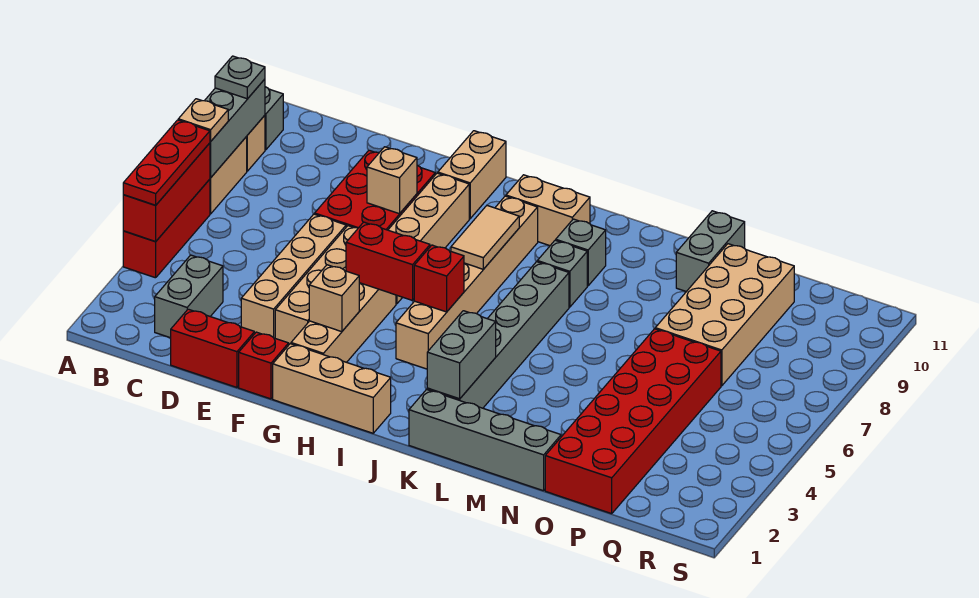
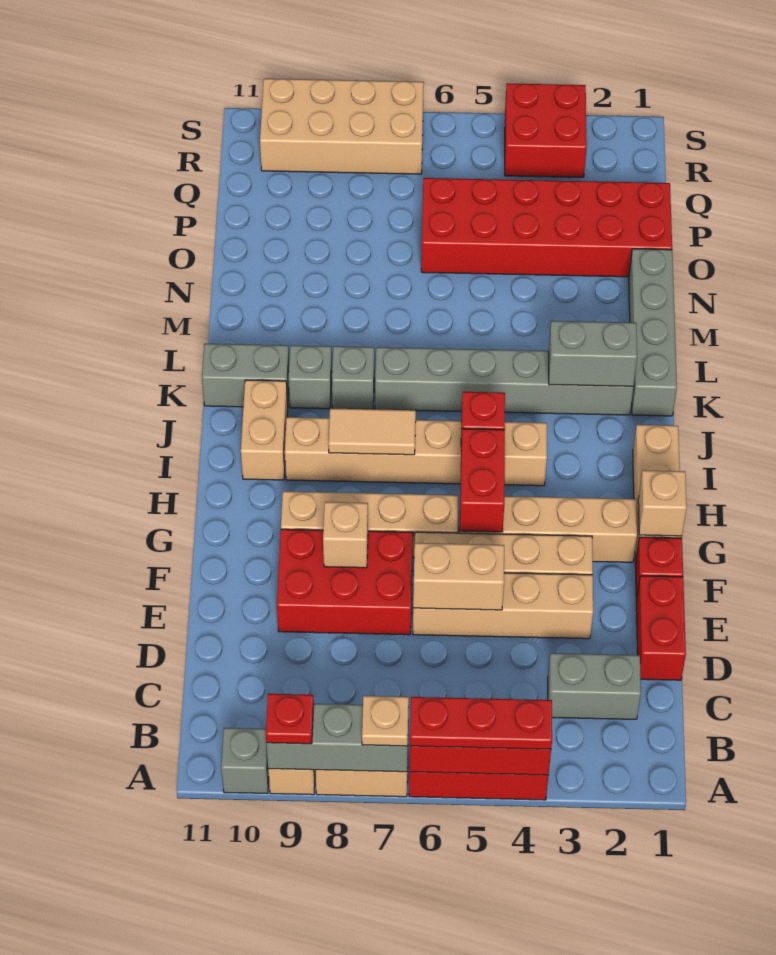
grey 1x1 plate [215,56,265,99] -> red 1x1 plate [266,694,314,744]
tan 1x1 brick [309,265,359,332] -> tan 1x1 brick moved to [638,470,687,536]
tan 1x2 brick [438,131,506,219] -> tan 1x2 brick moved to [413,543,504,610]
grey 1x2 brick [676,211,745,292] -> grey 1x2 brick moved to [202,344,289,407]
tan 2x4 brick [655,244,794,386] -> tan 2x4 brick moved to [260,79,424,174]
none -> red 2x2 brick [505,83,587,177]

